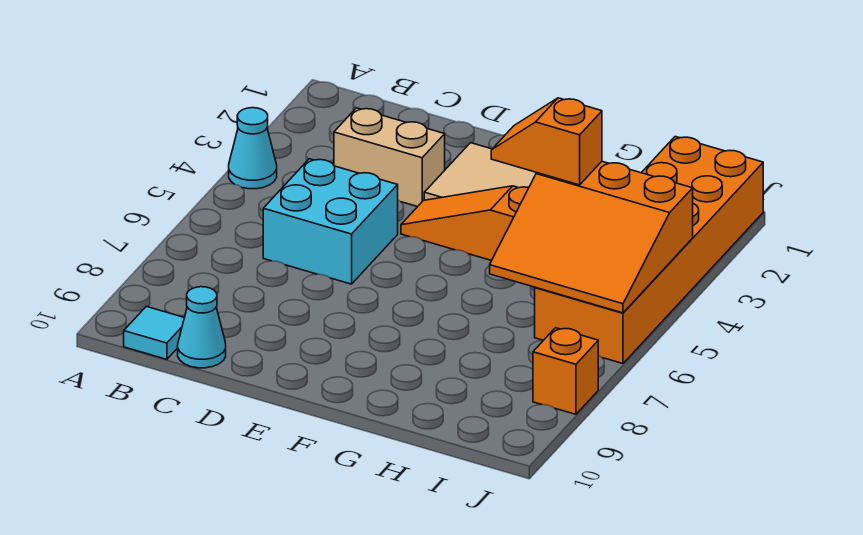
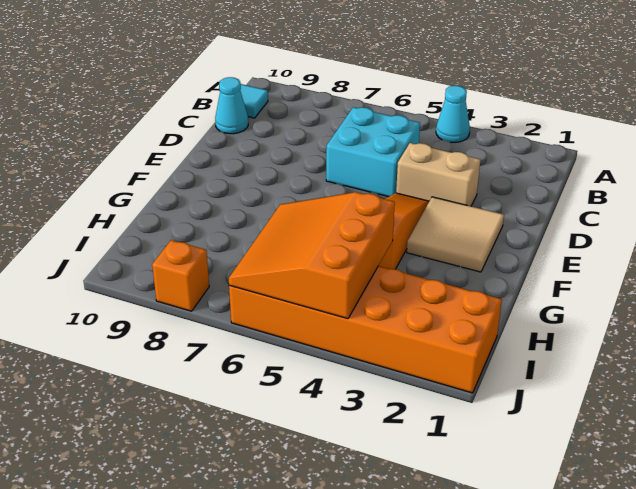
tan 1x2 brick [334,108,445,207] -> tan 1x2 brick turned to [396,143,480,206]
orange 1x2 slope [491,98,602,185] -> none

